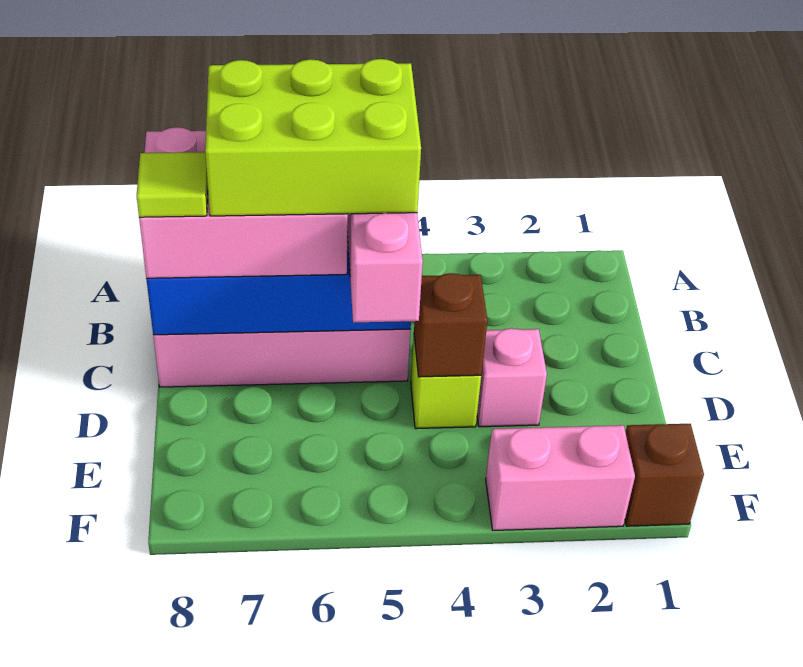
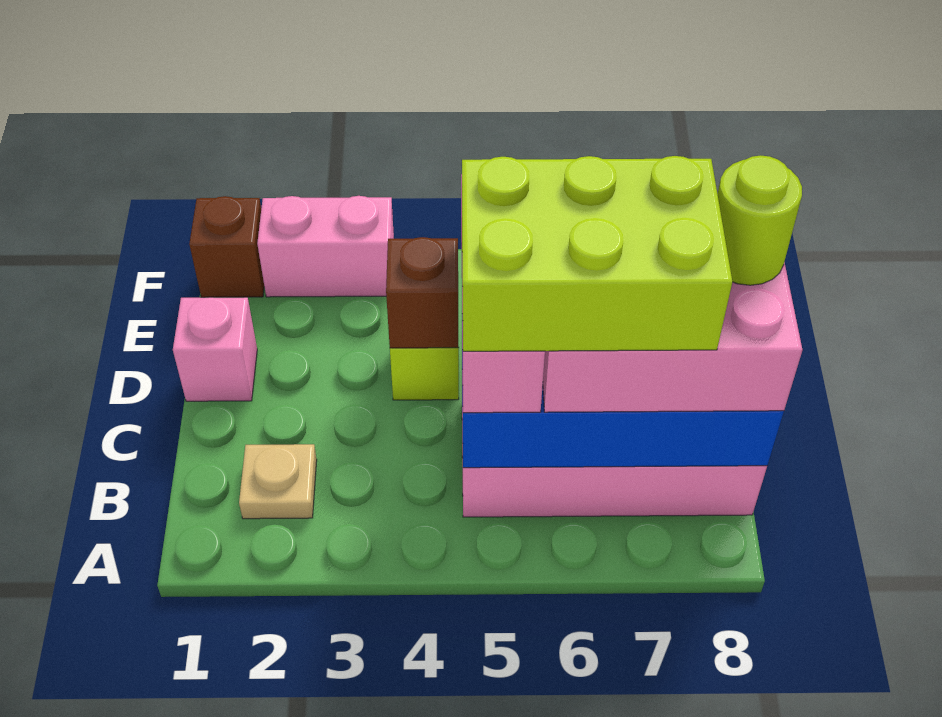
none -> tan 1x1 plate [239,444,317,519]
lime 1x1 tile [136,152,208,217] -> lime 1x1 round brick [718,155,802,285]
pink 1x1 brick [477,328,547,427] -> pink 1x1 brick moved to [173,297,257,401]

